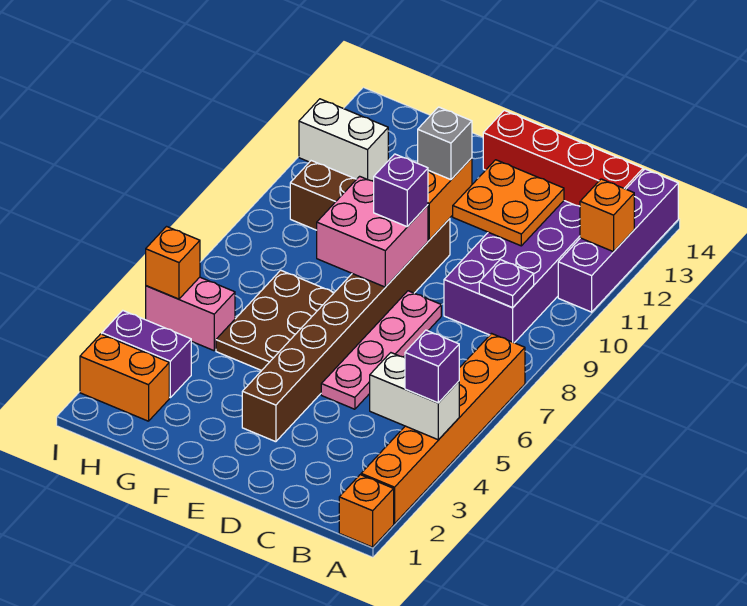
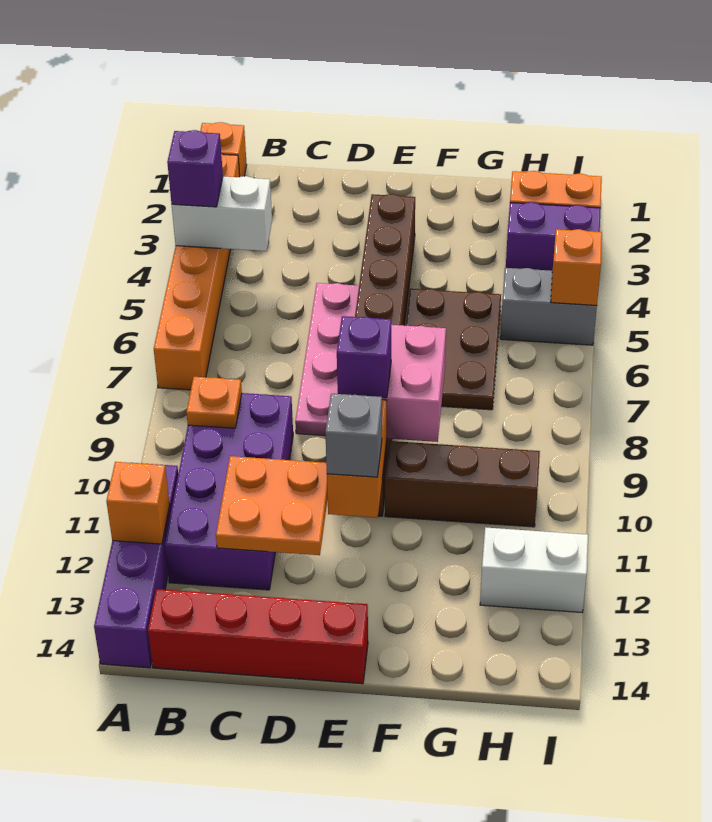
purple 1x1 plate [479,260,534,307] -> orange 1x1 plate [186,377,242,428]
pink 1x2 brick [146,277,235,351] -> grey 1x2 brick [500,268,597,345]

